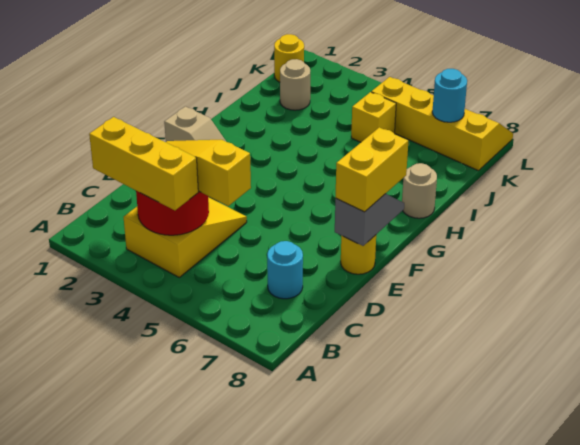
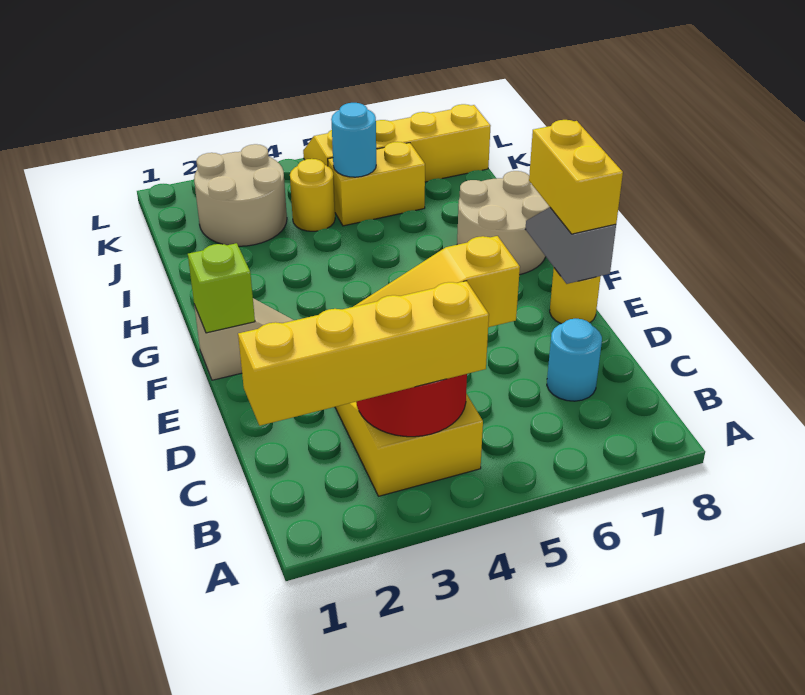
yellow 1x3 brick [89,117,198,210] -> yellow 1x4 brick [238,281,489,426]
none -> lime 1x1 brick [188,243,255,333]
tan 1x1 round brick [402,163,437,218] -> tan 2x2 round brick [457,171,550,275]
tan 1x1 round brick [280,59,310,110] -> tan 2x2 round brick [194,144,287,246]
yellow 1x1 brick [351,92,396,142] -> yellow 1x2 brick [328,142,425,226]
yellow 1x1 round brick [274,34,304,82] -> yellow 1x1 round brick moved to [290,159,335,231]
cyan 1x1 round brick [432,69,467,122] -> cyan 1x1 round brick moved to [331,103,376,177]

